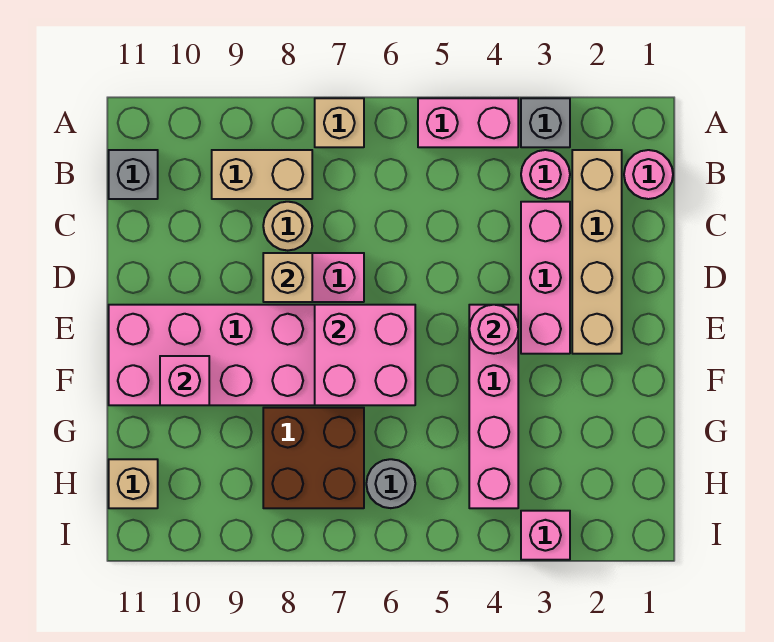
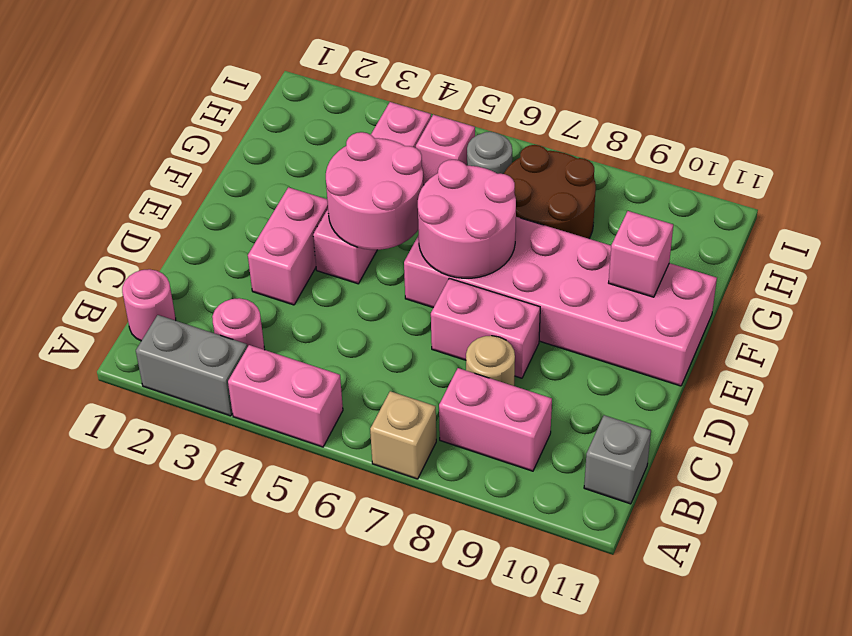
grey 1x1 brick [521,98,570,147] -> grey 1x2 brick [136,315,247,416]
tan 1x4 brick [572,150,622,354] -> none
tan 1x2 brick [212,150,312,199] -> pink 1x2 brick [439,368,552,471]
pink 1x3 brick [521,202,570,354] -> pink 1x2 brick [248,187,328,305]
tan 1x1 brick [263,253,312,302] -> none
pink 1x1 round brick [469,305,518,354] -> pink 2x2 round brick [326,132,423,250]
pink 2x2 brick [315,305,415,405] -> pink 2x2 round brick [418,160,516,278]
brown 2x2 brick [263,408,364,508] -> brown 2x2 round brick [504,145,596,239]
tan 1x1 brick [109,459,158,508] -> none
pink 1x1 brick [521,511,570,560] -> pink 1x1 brick moved to [416,114,475,185]

